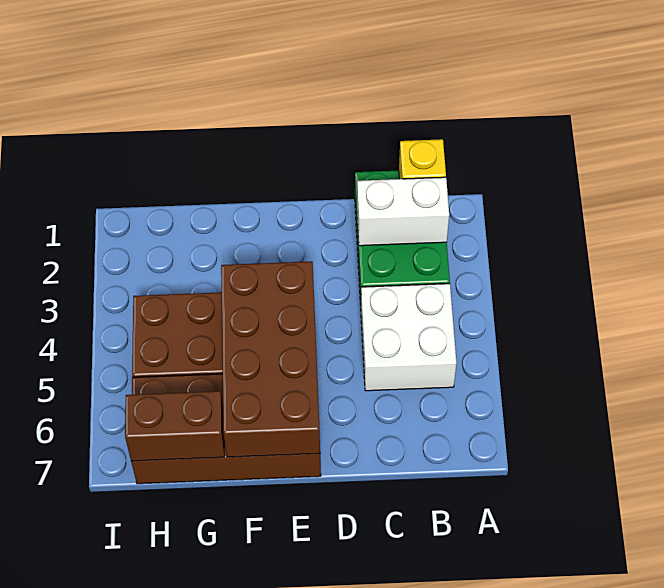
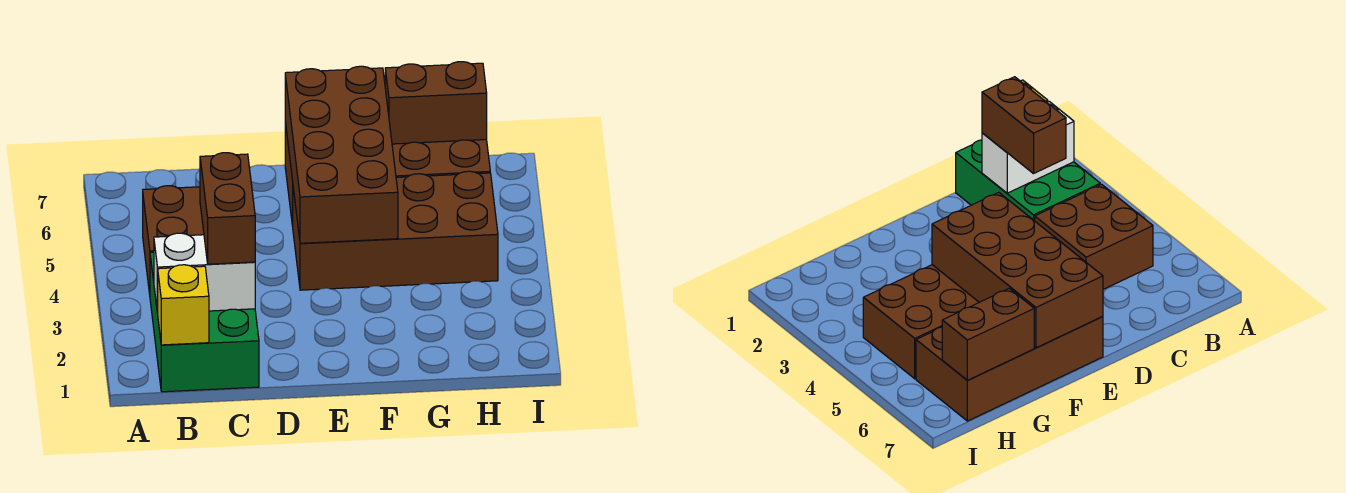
white 2x2 brick [361,284,457,391] -> brown 2x2 brick [143,186,204,294]
none -> brown 1x2 brick [200,153,255,264]

